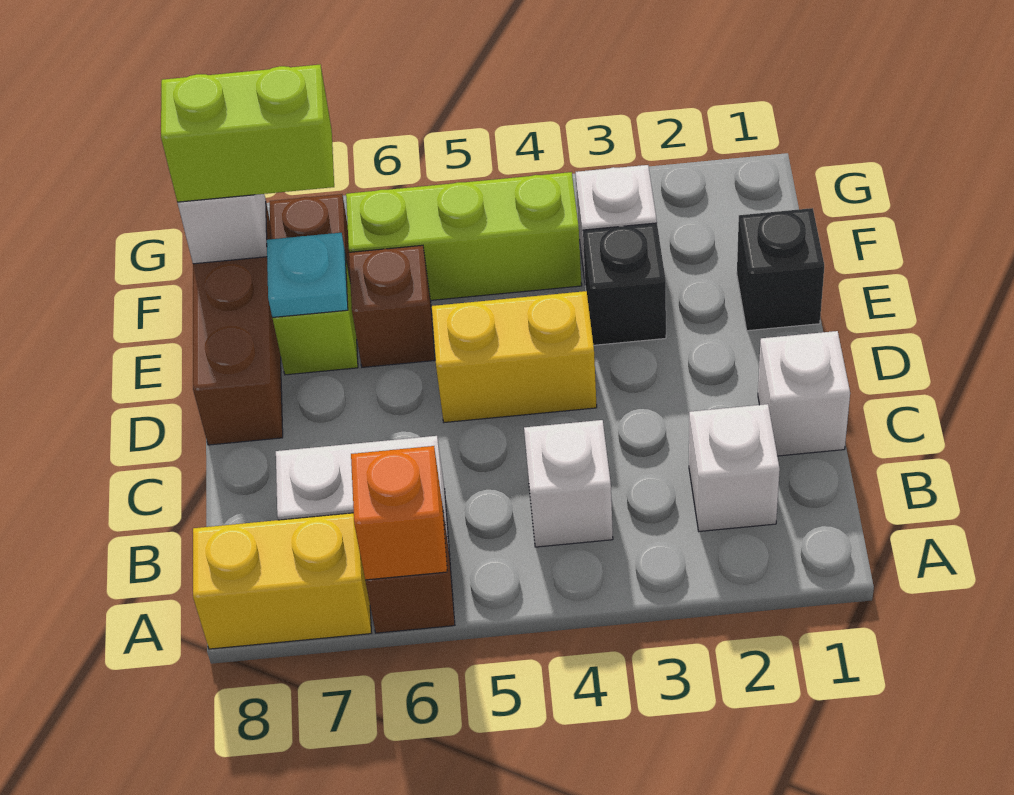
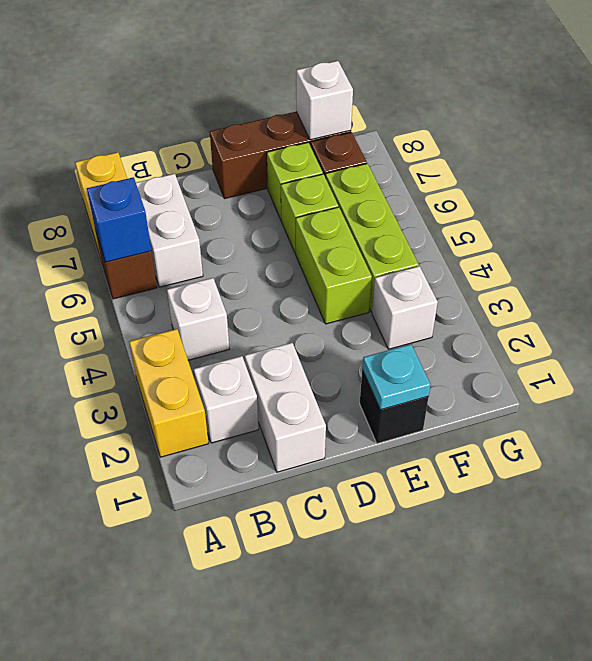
orange 1x1 brick [351,446,447,580] -> blue 1x1 brick [87,177,151,262]
white 1x1 brick [758,331,850,456] -> white 1x2 brick [245,343,326,472]
yellow 1x2 brick [432,291,597,422] -> yellow 1x2 brick moved to [129,329,209,457]
black 1x1 brick [583,223,666,345] -> none
brown 1x1 brick [349,245,435,367] -> lime 1x1 brick [281,174,338,253]
cyan 1x1 plate [267,233,348,317] -> cyan 1x1 plate moved to [362,344,430,410]
lime 1x2 brick [161,65,334,202] -> lime 1x2 brick moved to [296,207,372,324]

